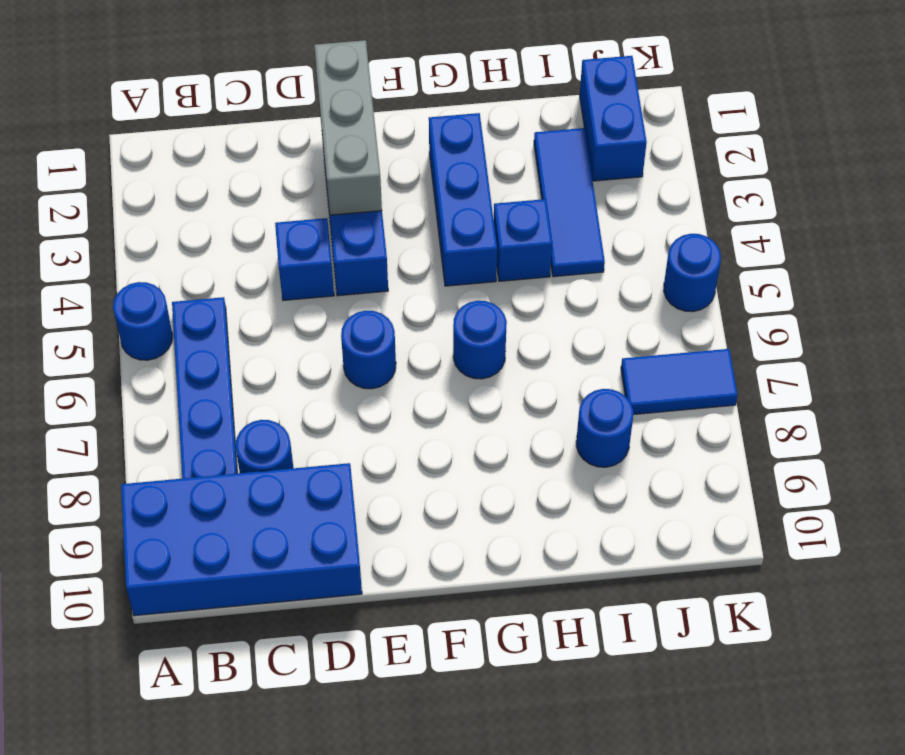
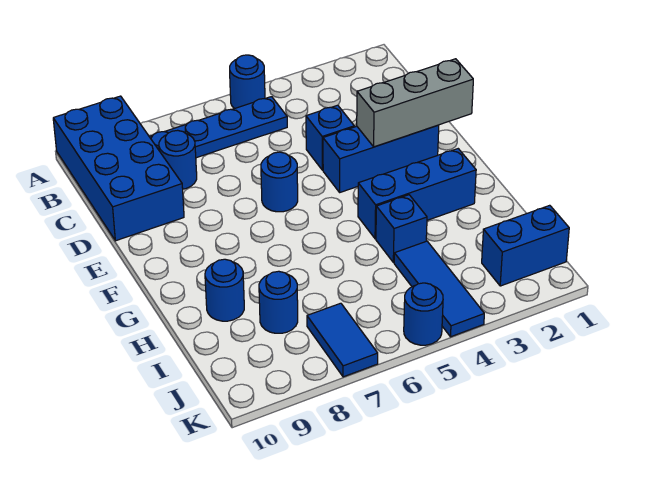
blue 1x1 round brick [453,301,507,379] -> blue 1x1 round brick moved to [205,259,244,321]
blue 1x3 tile [534,128,605,277] -> blue 1x3 tile turned to [394,241,484,337]

